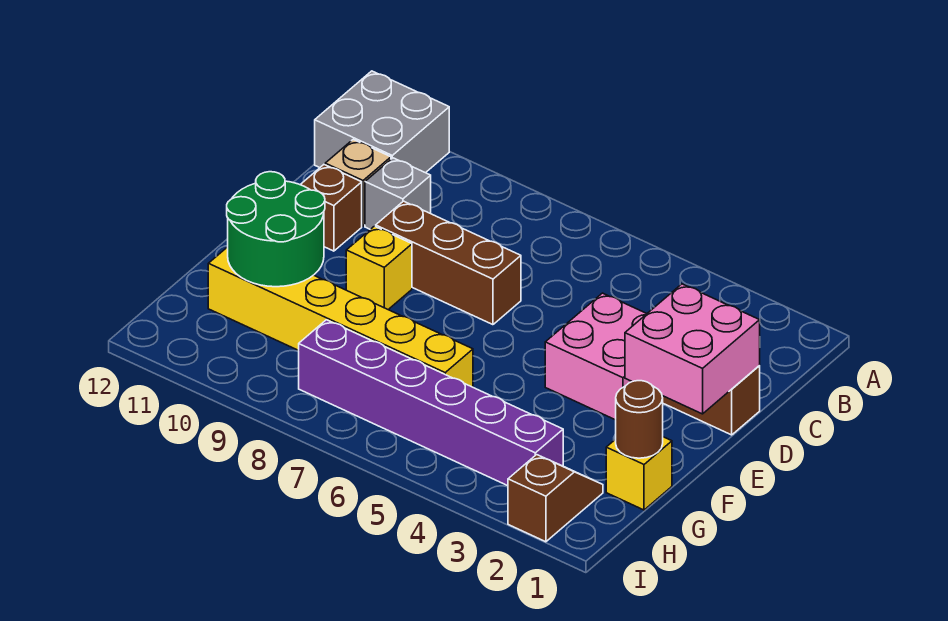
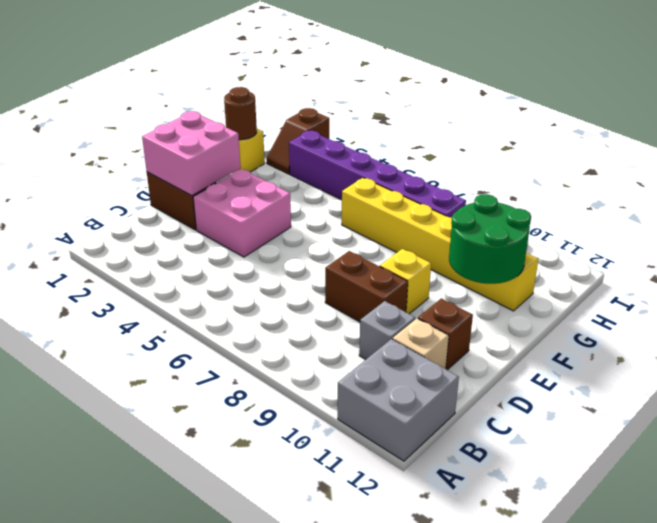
brown 1x3 brick [376,201,521,325] -> brown 1x2 brick [325,251,408,322]

